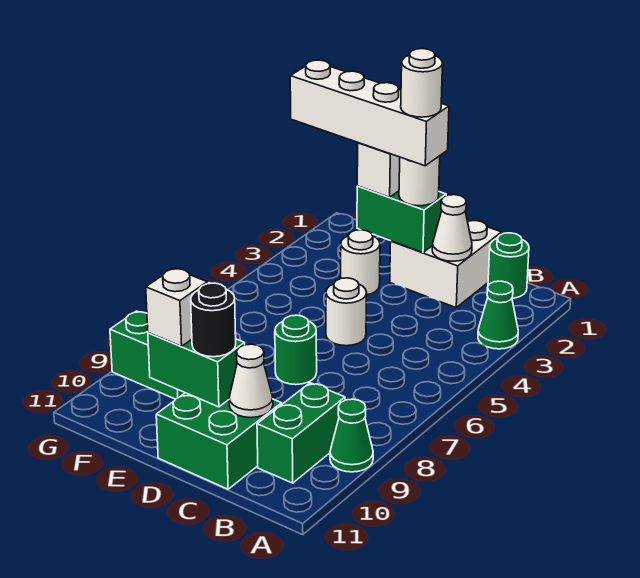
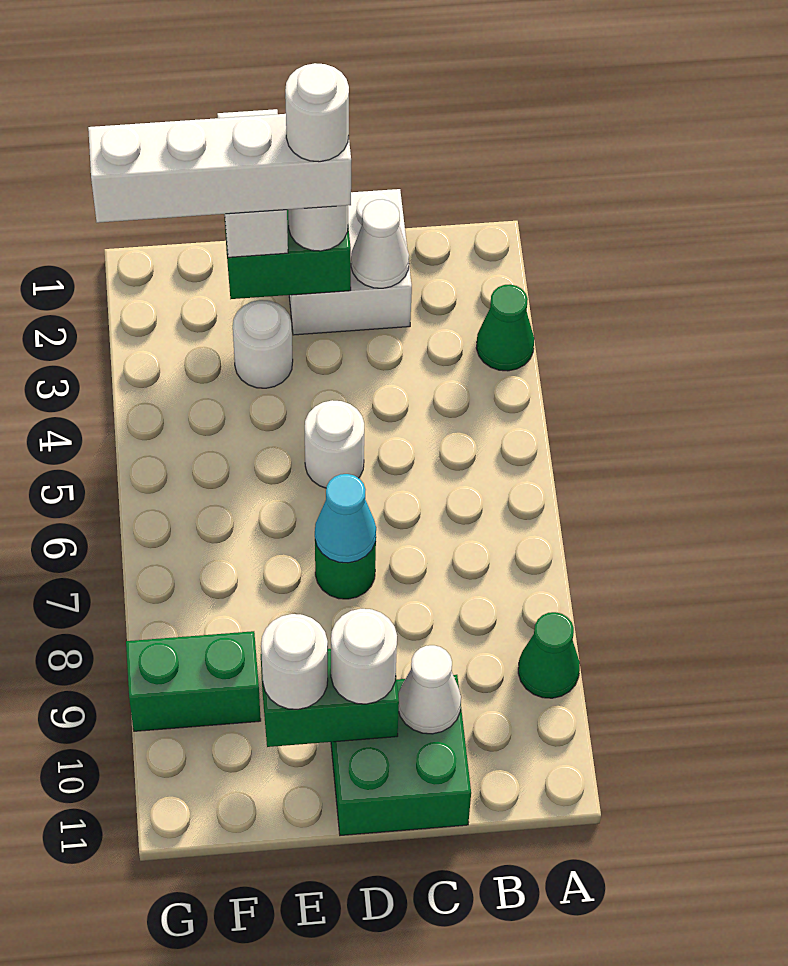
green 1x1 round brick [488,233,529,298] -> none
green 1x2 brick [257,383,345,483] -> none
none -> cyan 1x1 cone [315,474,376,563]
black 1x1 round brick [191,283,236,357] -> white 1x1 round brick [331,609,397,704]
white 1x1 brick [146,268,207,346] -> white 1x1 round brick [261,614,328,709]

